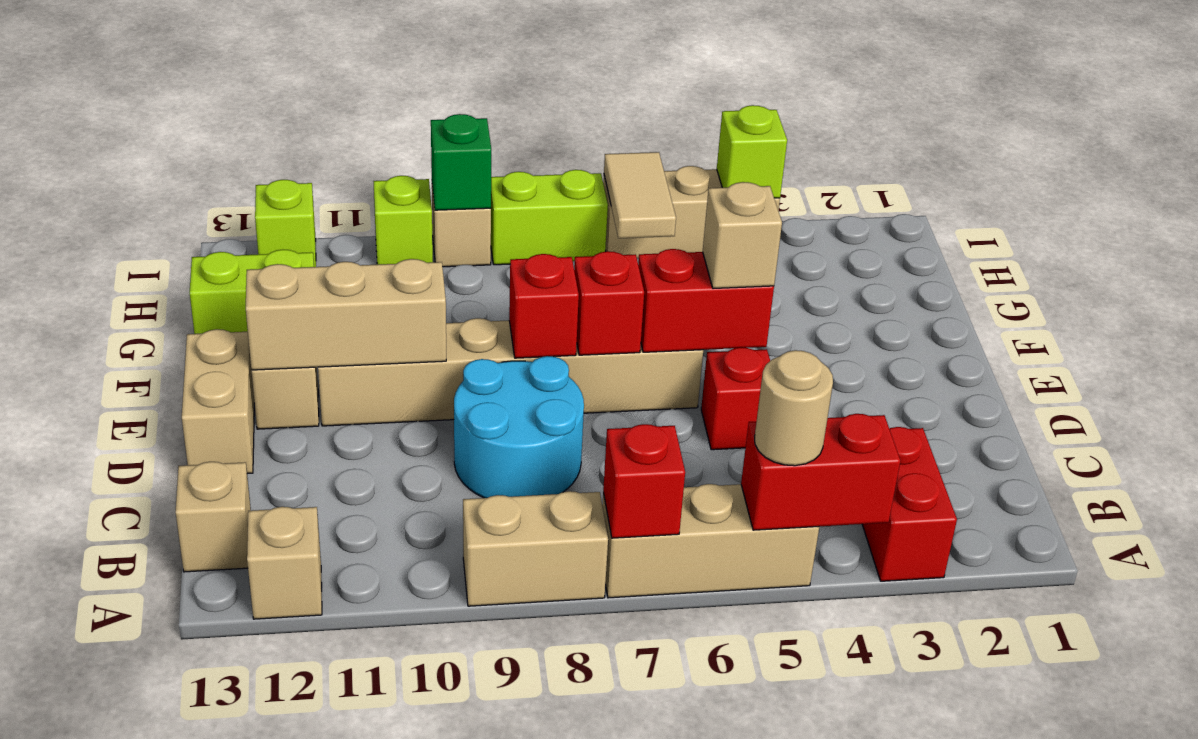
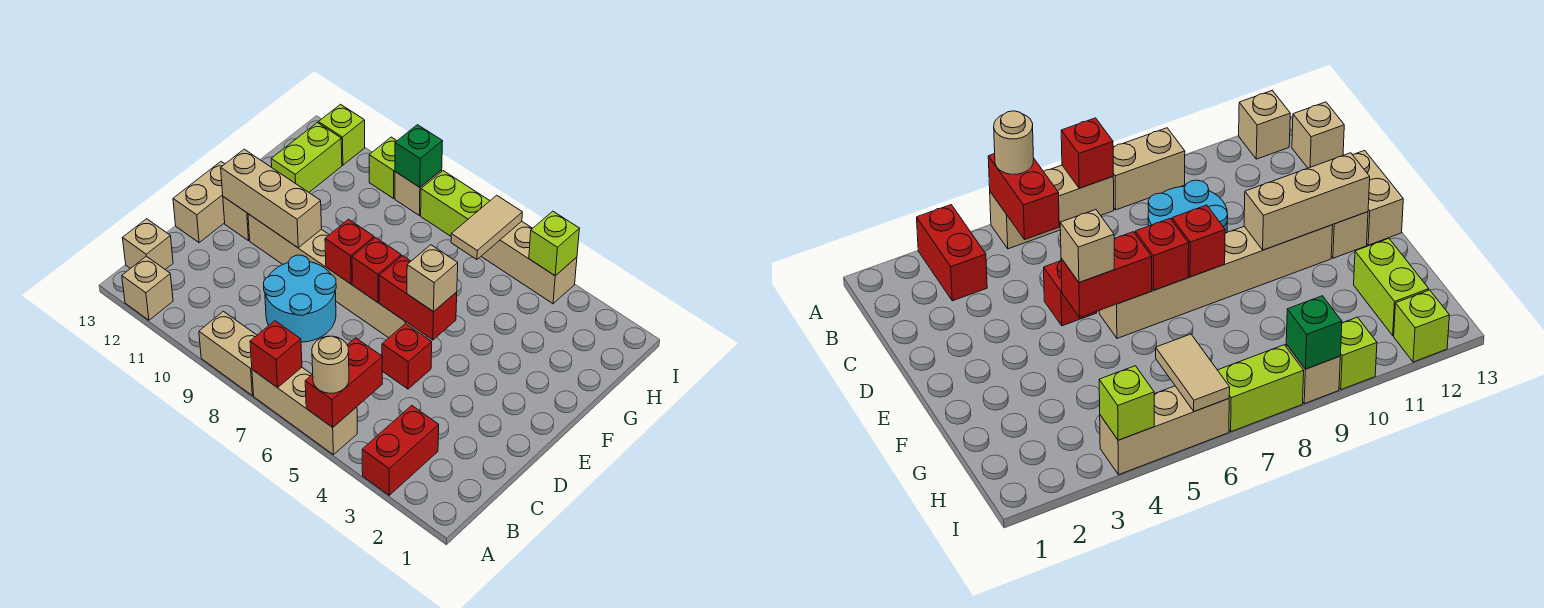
red 1x2 brick [741,414,900,530] -> red 1x2 brick turned to [305,338,382,427]
lime 1x2 brick [190,250,314,334] -> lime 1x2 brick turned to [271,123,342,192]

